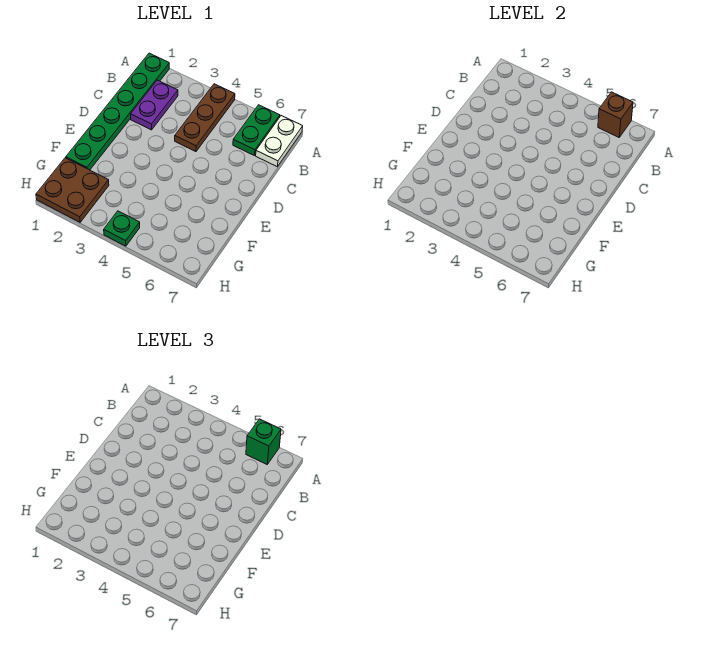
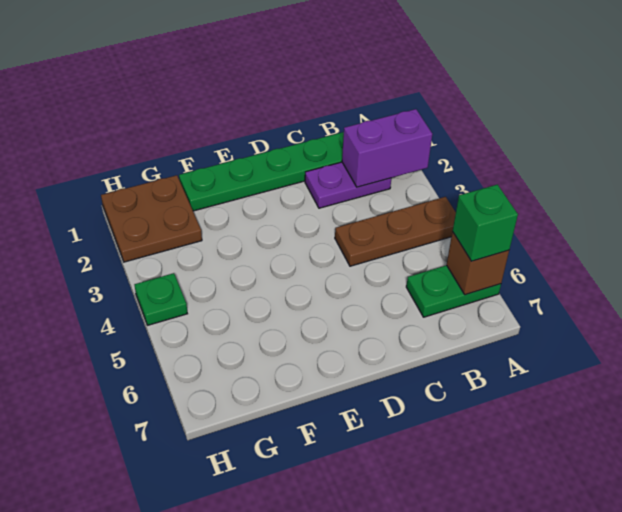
none -> purple 1x2 brick [342,109,432,187]
white 1x2 plate [256,116,303,167] -> none

